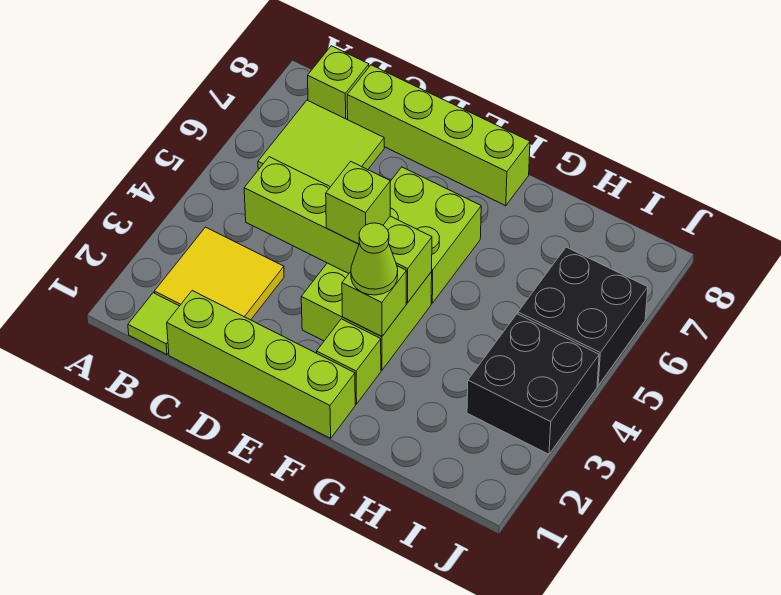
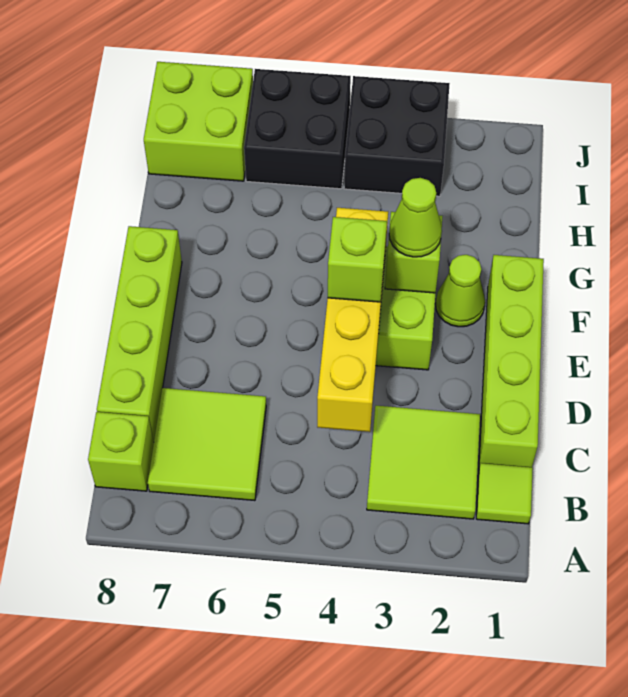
yellow 2x2 tile [154,227,284,320] -> lime 2x2 tile [367,406,480,519]
lime 1x4 brick [244,157,432,303] -> yellow 1x4 brick [317,208,388,432]
lime 2x2 brick [390,167,481,303] -> lime 2x2 brick moved to [144,62,253,181]
lime 1x1 brick [317,319,381,404] -> lime 1x1 cone [436,255,485,327]

